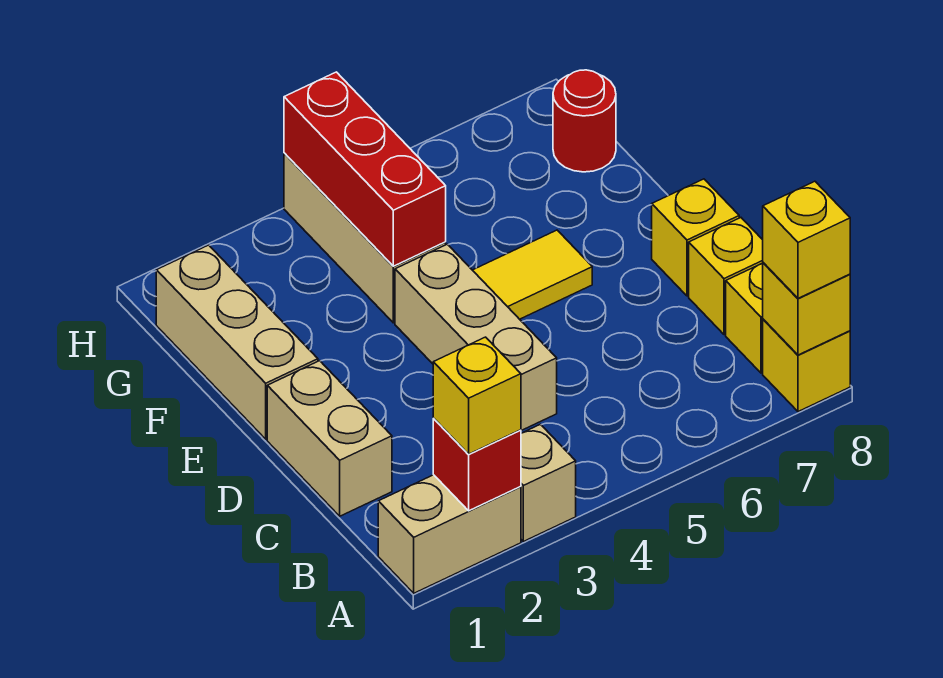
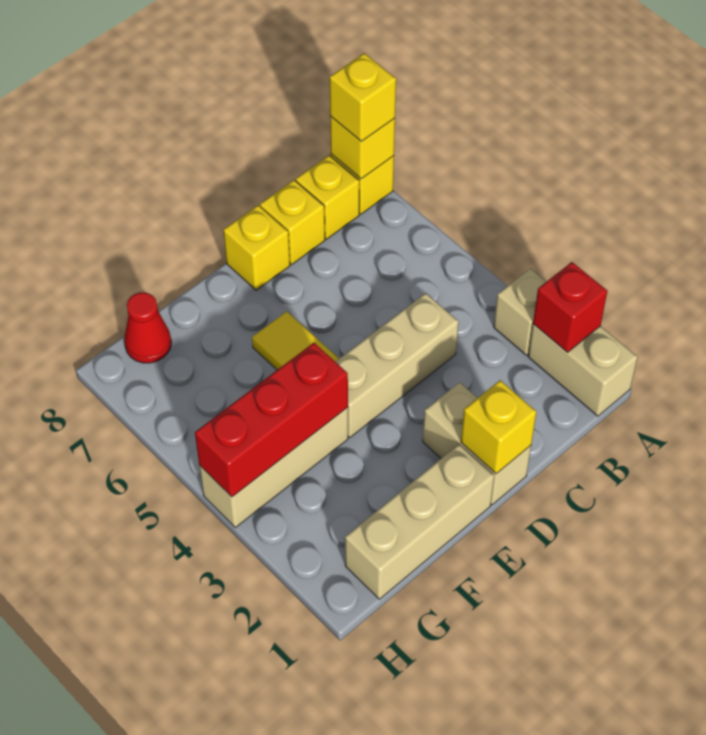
yellow 1x1 brick [433,337,521,454] -> yellow 1x1 brick moved to [461,380,536,474]
tan 1x2 brick [267,361,392,516] -> tan 1x2 brick turned to [423,382,531,505]
red 1x1 round brick [553,70,616,172] -> red 1x1 cone [124,292,171,363]

